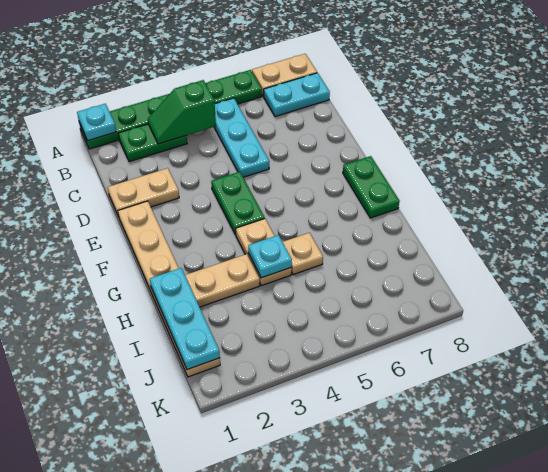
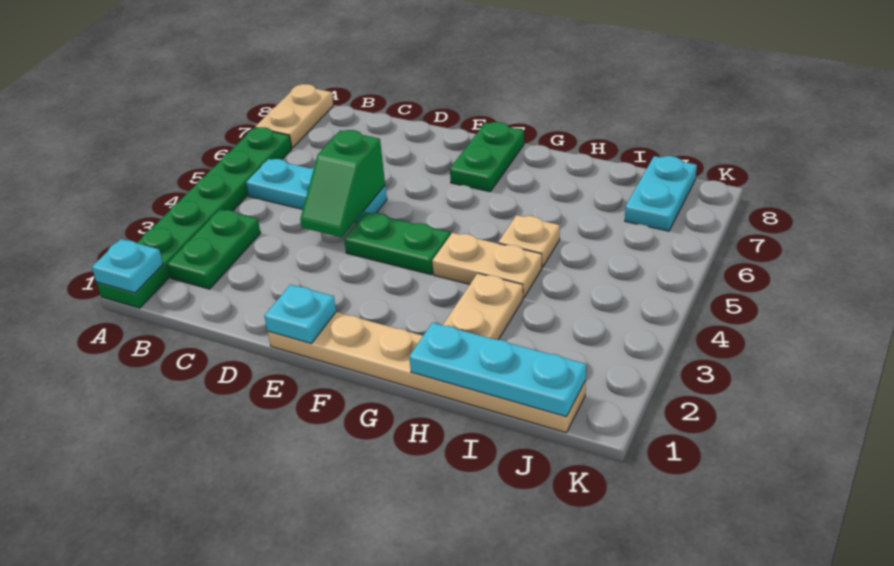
green 1x2 slope [148,80,216,144] -> green 1x2 slope moved to [300,130,385,237]
cyan 1x2 plate [264,73,330,117] -> cyan 1x2 plate moved to [625,156,697,231]
tan 1x2 plate [108,168,179,217] -> none
green 1x2 plate [343,156,399,218] -> green 1x2 plate turned to [450,122,524,192]
cyan 1x1 plate [248,235,292,278] -> cyan 1x1 plate moved to [264,285,336,343]

